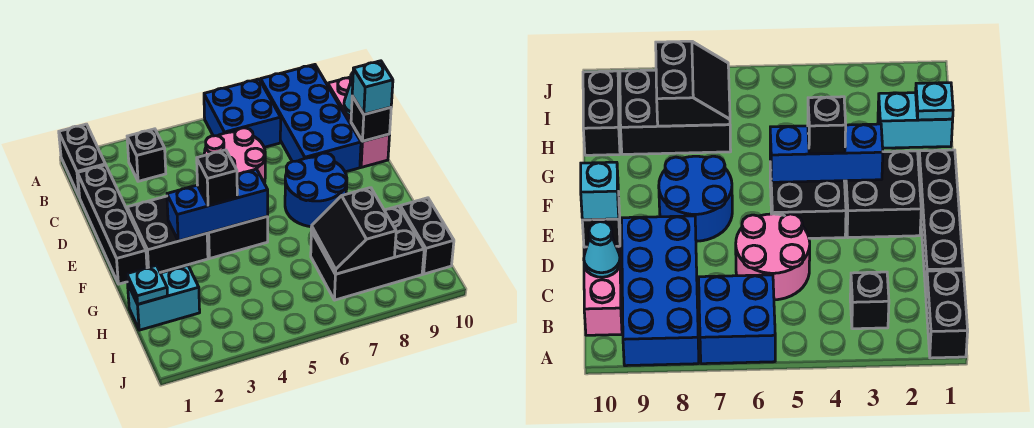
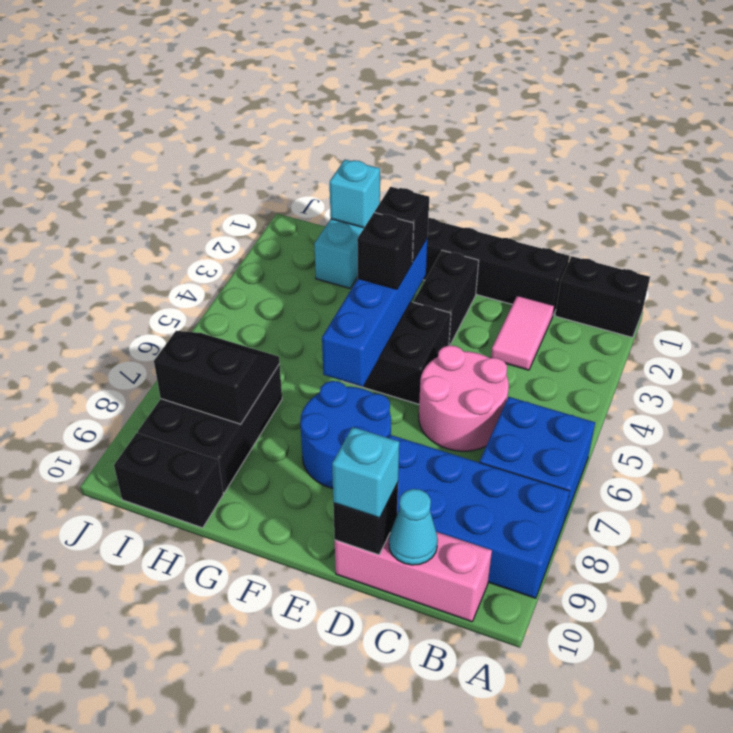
black 1x1 brick [127,129,166,181] -> black 1x1 brick moved to [375,187,429,262]
none -> pink 1x2 tile [491,295,554,370]
black 2x2 brick [127,196,208,272] -> black 1x2 brick [414,250,479,345]
blue 1x3 brick [167,169,268,241] -> blue 1x4 brick [322,238,428,387]
cyan 1x1 plate [127,265,168,304] -> cyan 1x1 brick [330,160,380,228]

